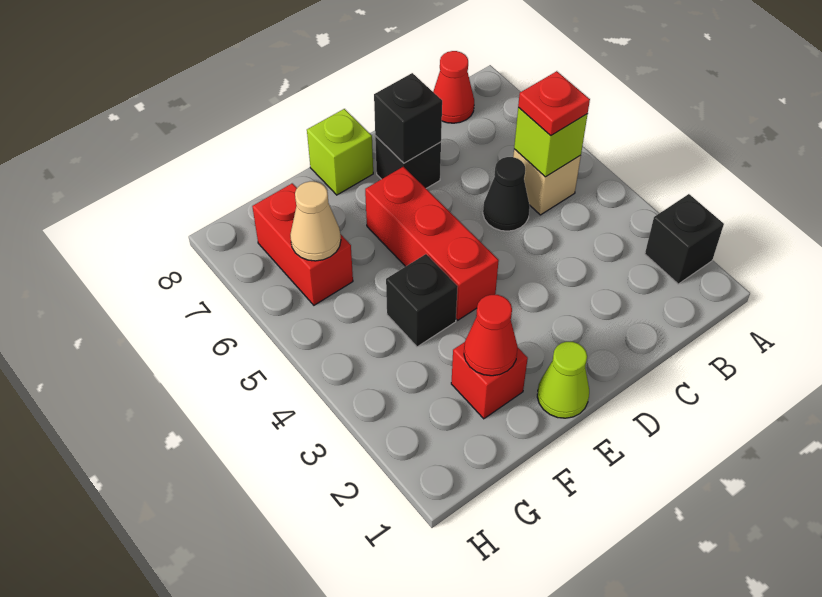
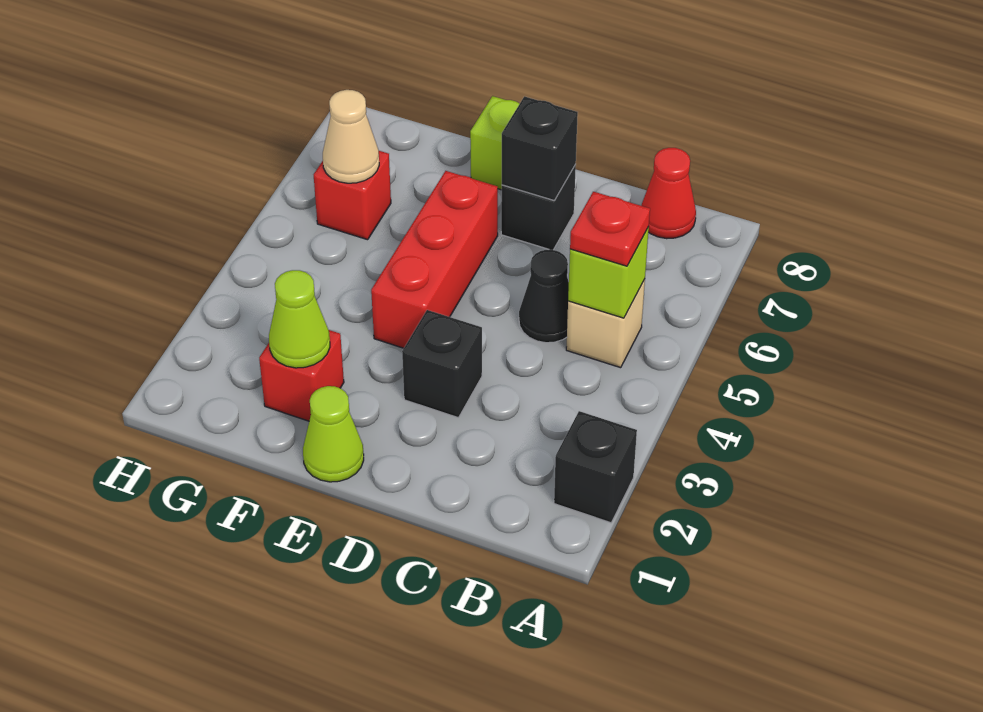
red 1x1 cone [464,295,518,376] -> lime 1x1 cone [269,270,330,368]
black 1x1 brick [386,254,458,347] -> black 1x1 brick moved to [402,310,482,418]
red 1x2 brick [252,183,353,305] -> red 1x1 brick [314,151,391,240]

